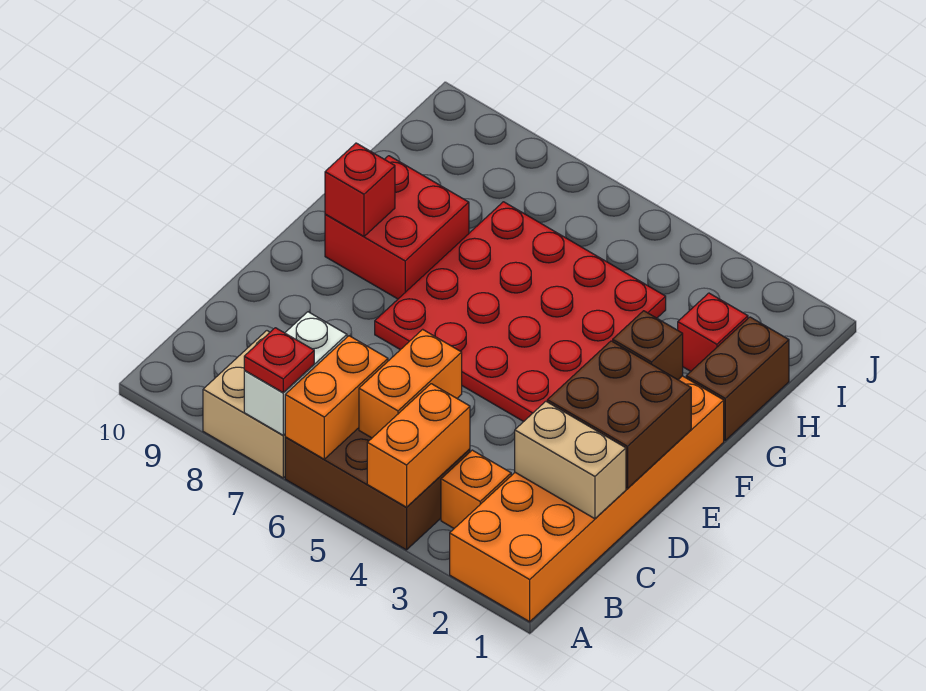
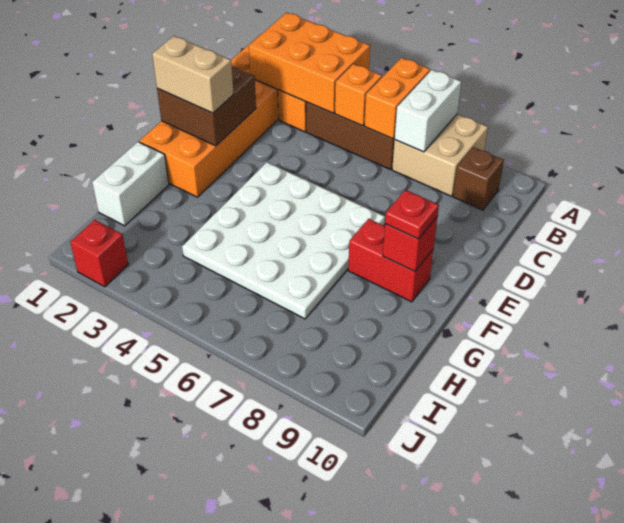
orange 1x2 brick [367,384,470,507] -> orange 2x3 brick [249,12,370,113]
red 1x1 plate [244,328,314,393] -> red 1x1 plate moved to [385,190,439,239]
orange 1x2 brick [359,329,462,438] -> orange 1x1 brick [335,64,382,126]
tan 1x2 brick [515,401,626,519] -> tan 1x2 brick moved to [152,36,234,113]
red 4x4 plate [375,202,666,422] -> white 4x4 plate [182,162,385,319]
brown 1x1 brick [613,311,683,380] -> brown 1x1 brick moved to [453,147,504,210]
red 2x2 brick [325,156,469,299] -> red 1x2 brick [348,219,433,302]
brown 1x2 brick [686,317,789,440] -> white 1x2 brick [92,142,169,226]
red 1x1 brick [678,293,748,371] -> red 1x1 brick moved to [70,220,128,287]

